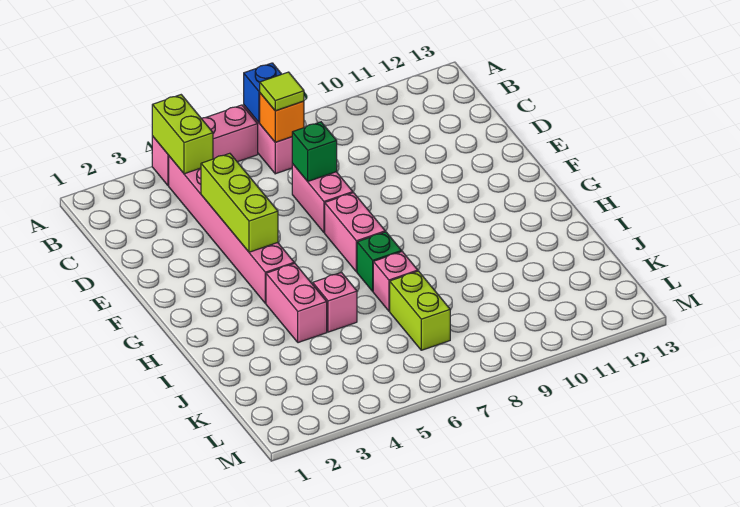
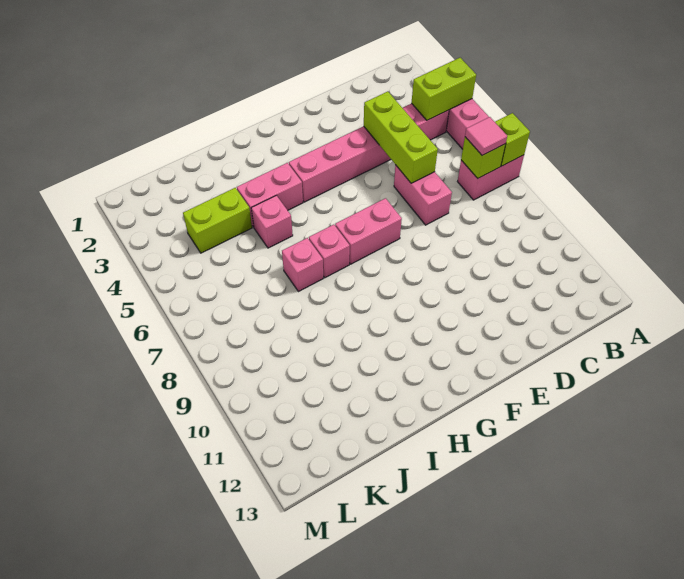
blue 1x1 brick [244,63,281,123] -> lime 1x1 brick [495,113,530,166]
orange 1x1 brick [260,93,304,142] -> lime 1x1 brick [461,137,506,178]
lime 1x1 tile [260,72,304,111] -> pink 1x1 tile [465,117,507,155]
lime 1x3 brick [201,153,278,252] -> lime 1x3 brick turned to [364,92,438,183]
pink 1x2 brick [292,164,353,233] -> pink 1x2 brick turned to [394,165,452,225]
green 1x1 brick [292,122,337,181] -> none
green 1x1 brick [357,232,402,291] -> pink 1x1 brick [309,225,350,278]
lime 1x2 brick [390,271,450,350] -> lime 1x2 brick moved to [183,188,252,253]

